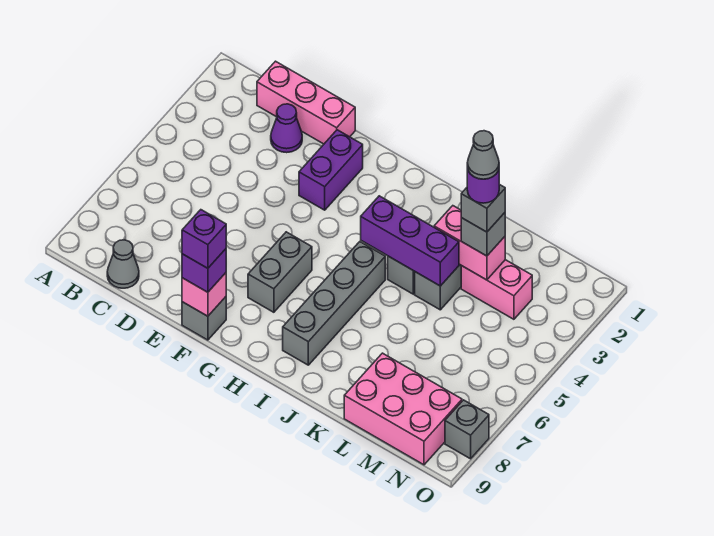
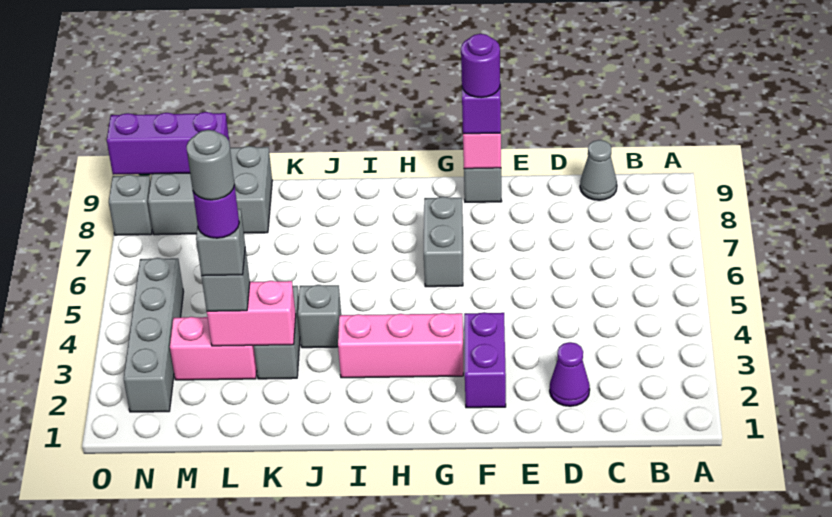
pink 1x3 brick [257,61,355,144] -> pink 1x3 brick moved to [338,313,463,378]
purple 1x1 brick [182,210,226,268] -> purple 1x1 round brick [461,34,500,98]
purple 1x3 brick [361,196,459,286] -> purple 1x3 brick moved to [107,112,230,175]
grey 1x4 brick [283,242,385,365] -> grey 1x4 brick moved to [124,258,184,412]
grey 1x1 cone [467,131,499,179] -> grey 1x1 round brick [187,130,235,200]
pink 2x3 brick [344,353,462,465] -> grey 2x3 brick [148,146,272,235]

